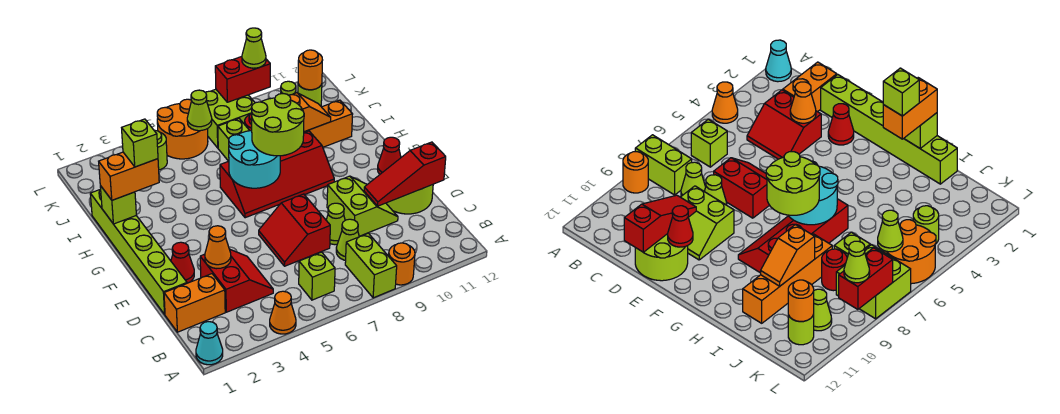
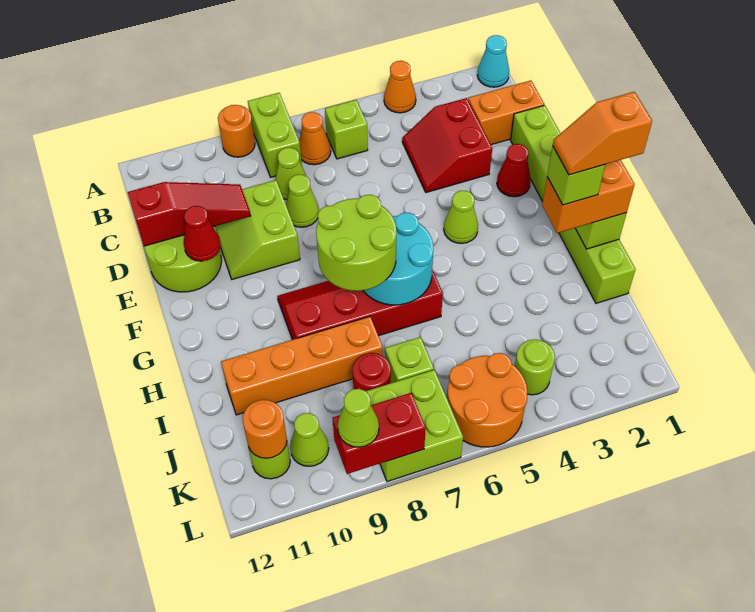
orange 1x1 cone [205,226,231,269] -> orange 1x1 cone moved to [299,112,331,165]
red 2x2 slope [259,194,330,266] -> none
orange 1x2 slope [289,93,331,132] -> orange 1x2 slope moved to [553,92,652,175]
lime 1x1 cone [187,90,212,131] -> lime 1x1 cone moved to [444,191,478,244]

